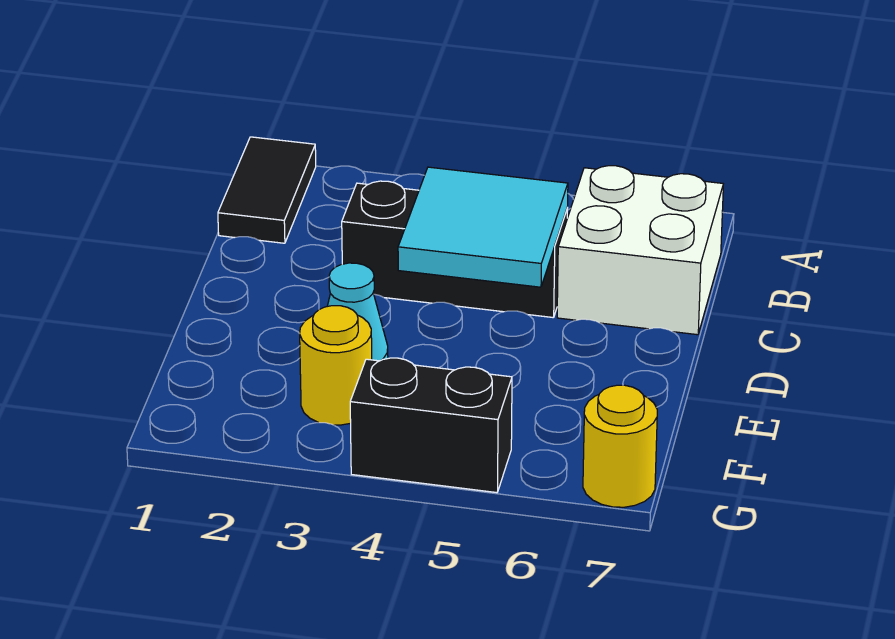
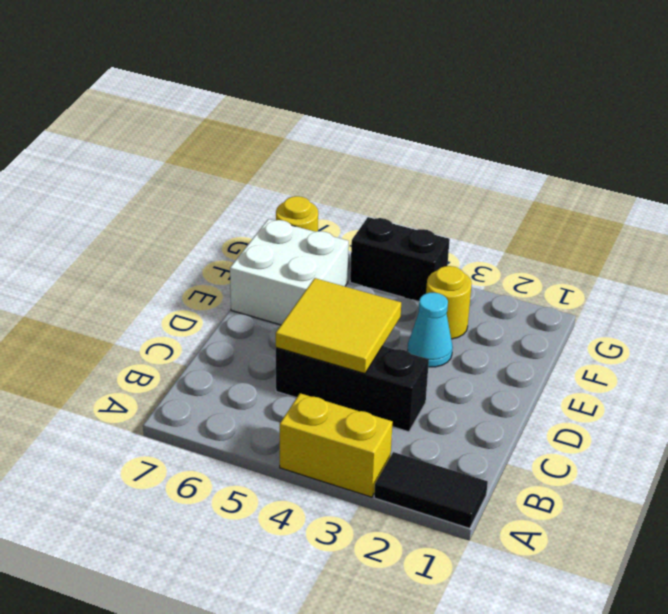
black 1x2 tile [218,137,316,243] -> black 1x2 tile turned to [374,452,488,528]
none -> yellow 1x2 brick [280,393,393,497]
white 2x2 brick [557,166,723,335] -> white 2x2 brick moved to [230,219,349,325]
cyan 2x2 tile [398,167,568,287] -> yellow 2x2 tile [276,278,401,374]

